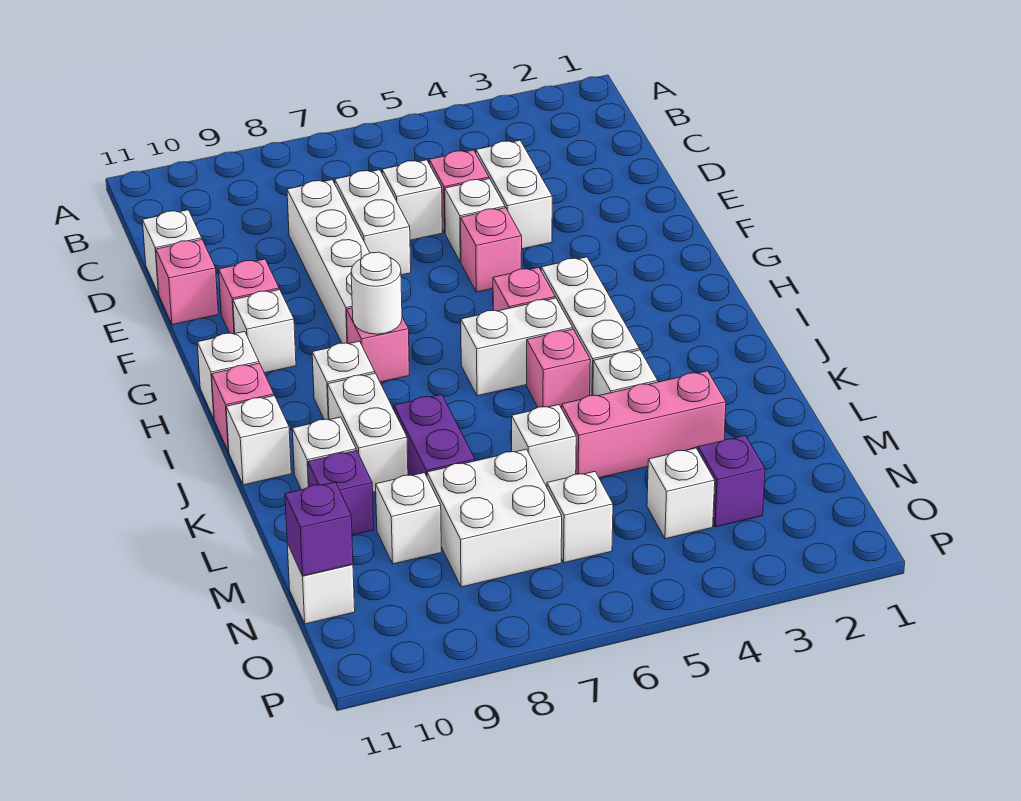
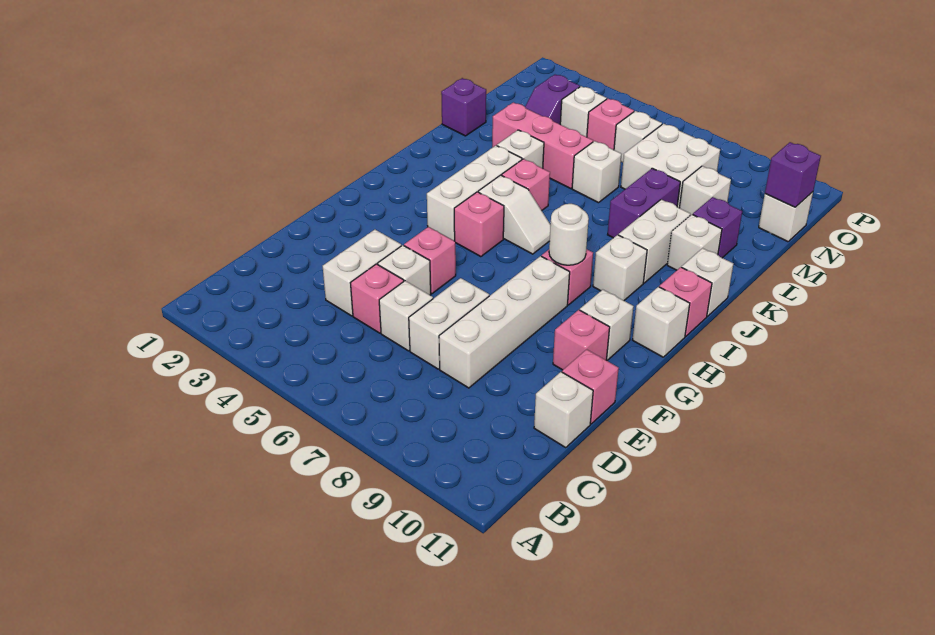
white 1x2 brick [461,298,573,396] -> white 1x2 slope [478,175,551,254]
none -> purple 1x1 brick [441,78,486,136]
none -> pink 1x1 brick [587,99,634,150]

